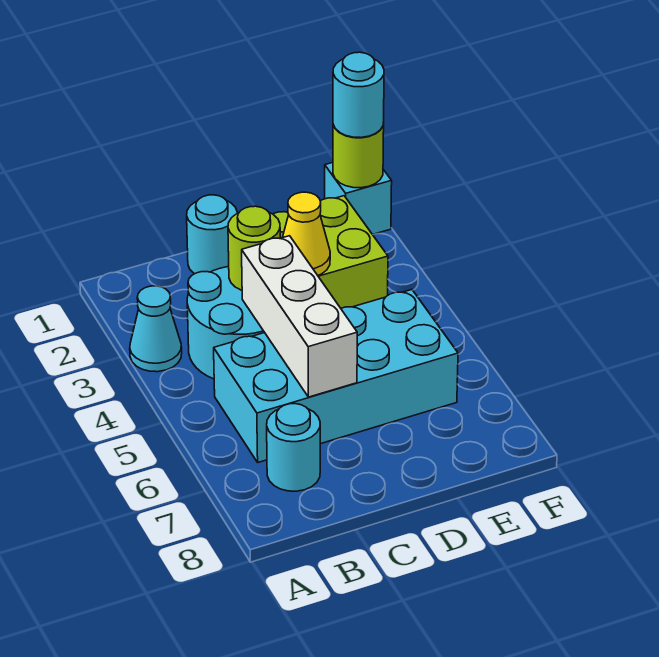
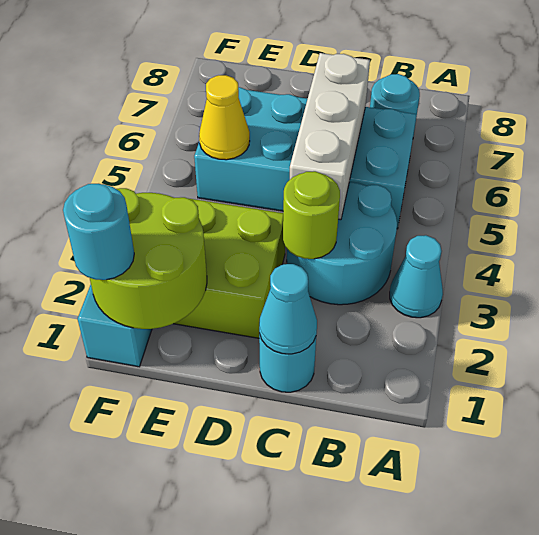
none -> cyan 1x1 cone [259,264,317,354]
yellow 1x1 cone [282,192,330,275] -> yellow 1x1 cone moved to [199,75,250,160]
lime 1x1 round brick [333,123,384,188] -> lime 2x2 round brick [90,188,207,329]

